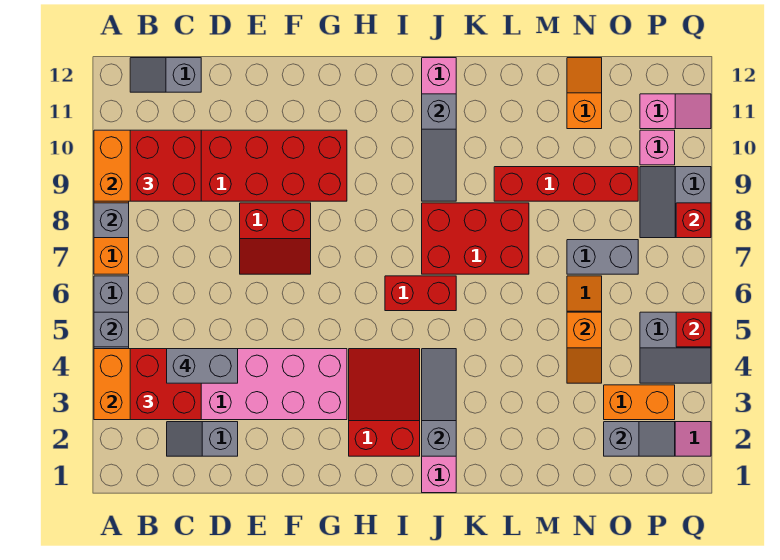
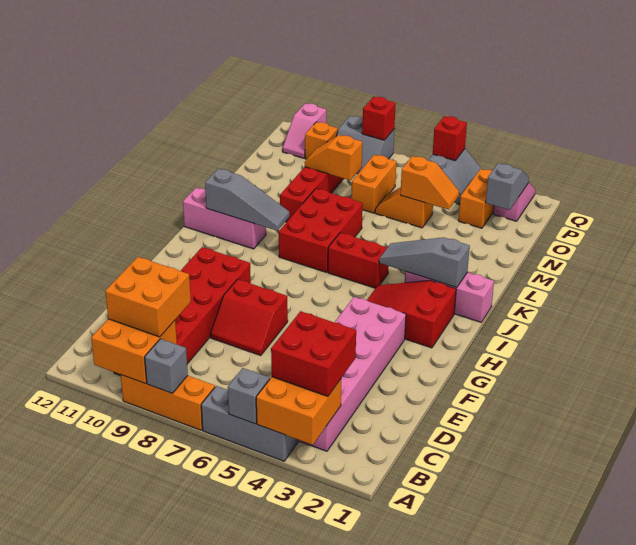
red 2x2 brick [130,130,201,201] -> orange 2x2 brick [105,257,191,337]
grey 1x2 slope [130,58,201,92] -> none
grey 1x2 slope [167,422,238,456] -> none
grey 1x2 brick [167,349,238,383] -> none
red 2x2 slope [240,203,311,274] -> red 2x2 slope turned to [211,279,288,356]
red 1x2 brick [385,276,456,311] -> red 1x2 brick turned to [328,233,389,288]
grey 1x2 brick [567,240,638,274] -> orange 1x2 brick [352,155,396,213]
orange 1x2 slope [567,58,602,129] -> orange 1x2 slope moved to [305,135,362,180]
pink 1x1 brick [640,130,675,165] -> orange 1x1 brick [305,122,338,159]
pink 1x2 slope [640,94,711,129] -> pink 1x2 slope turned to [283,103,326,158]

